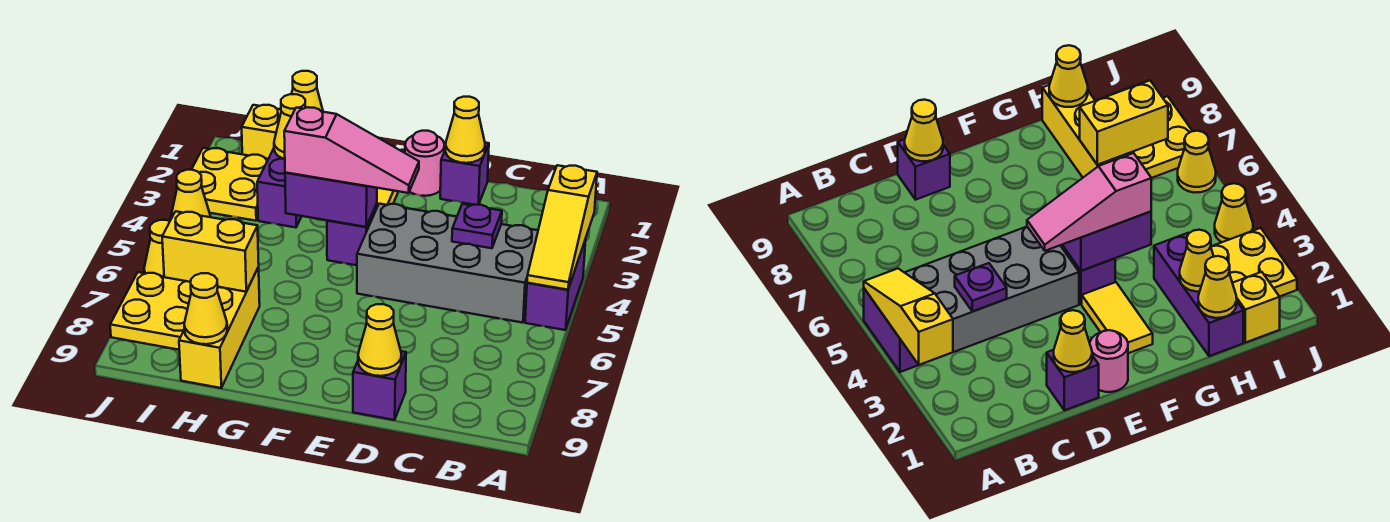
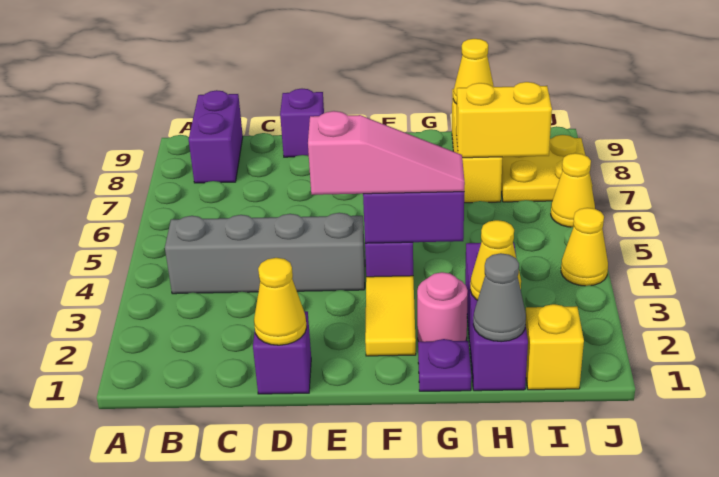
yellow 1x3 slope [527,165,597,290] -> none
purple 1x2 brick [525,239,586,330] -> purple 1x2 brick moved to [189,90,243,183]
grey 2x4 brick [357,204,538,323] -> grey 1x4 brick [165,213,365,294]
purple 1x1 plate [452,204,502,248] -> purple 1x1 plate moved to [418,339,471,391]
yellow 1x1 cone [358,304,402,376] -> none
pink 1x1 round brick [405,131,445,196] -> pink 1x1 round brick moved to [417,272,468,342]
pink 1x3 slope [284,107,419,193] -> pink 1x3 slope turned to [308,111,465,195]
yellow 1x1 cone [292,71,323,112] -> grey 1x1 cone [473,253,526,342]
yellow 2x2 plate [192,148,268,221] -> none

